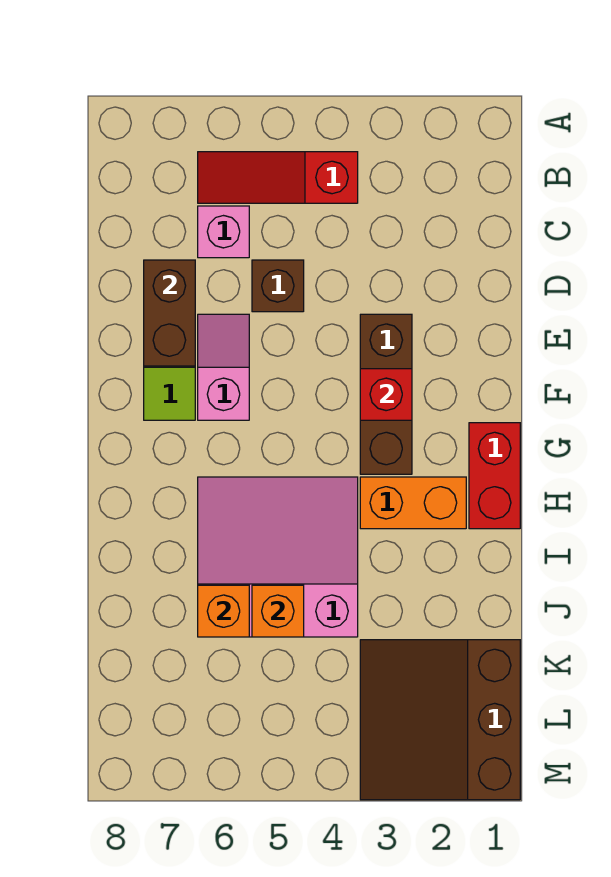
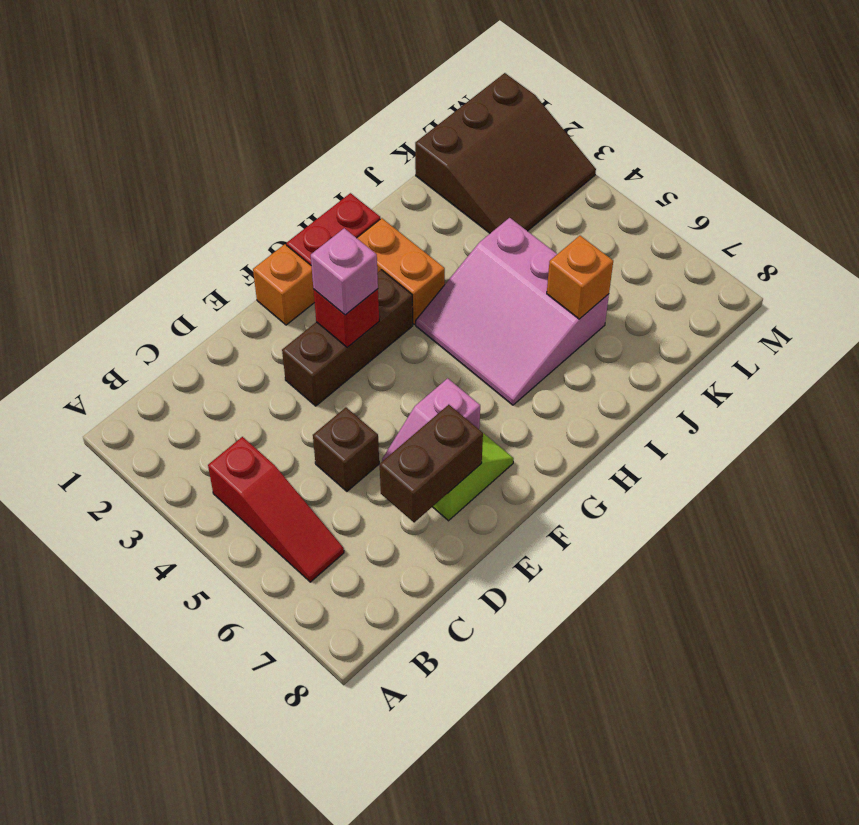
pink 1x1 brick [198,206,249,258] -> pink 1x1 brick moved to [311,228,378,315]
orange 1x1 brick [252,585,304,637] -> orange 1x1 brick moved to [253,244,315,325]

